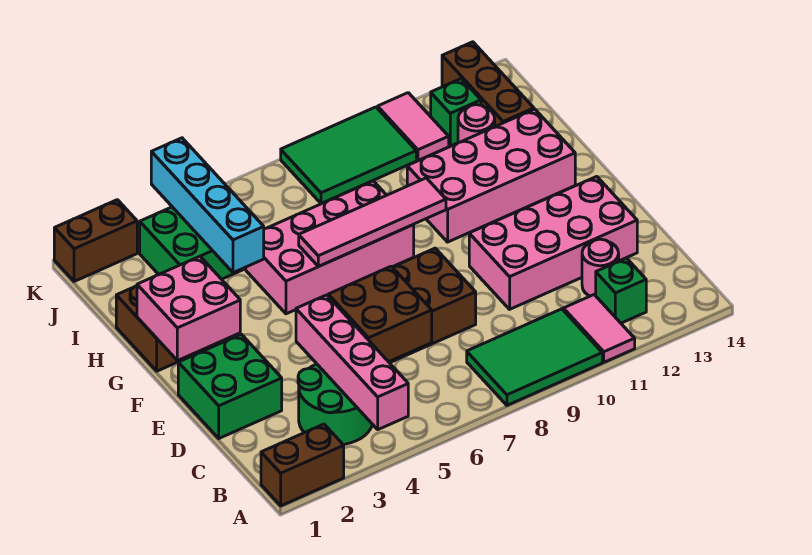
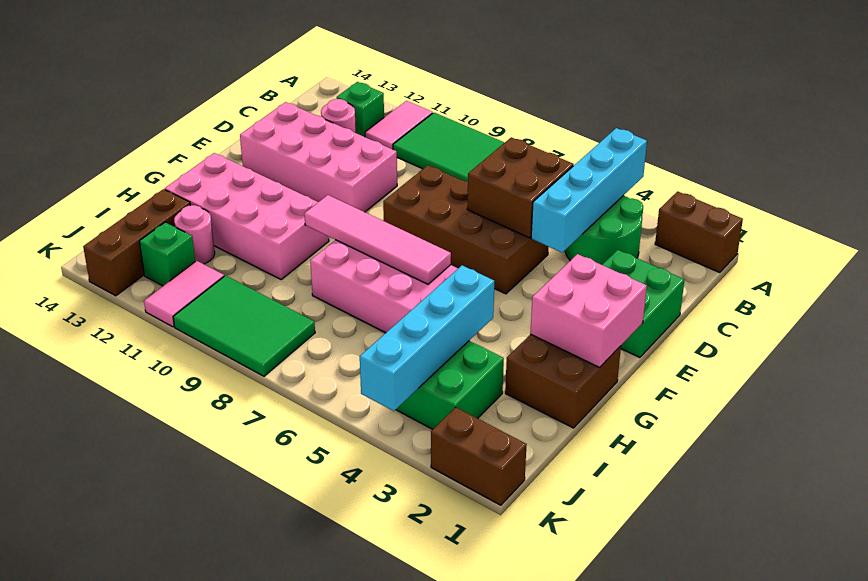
pink 1x4 brick [296,295,408,430] -> cyan 1x4 brick [531,128,647,252]

